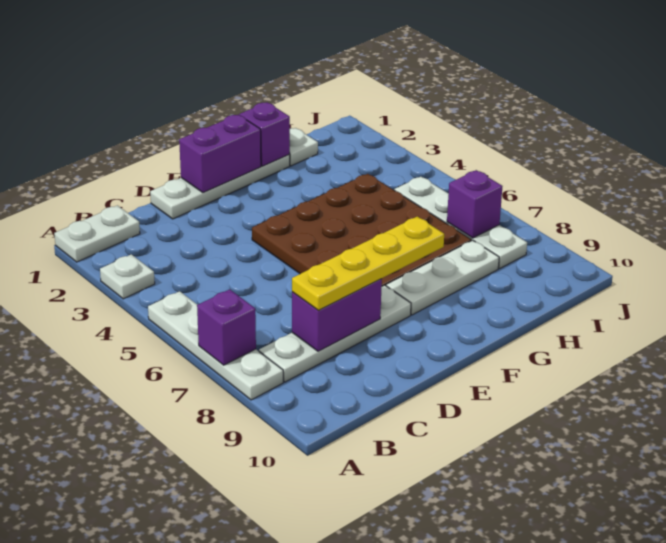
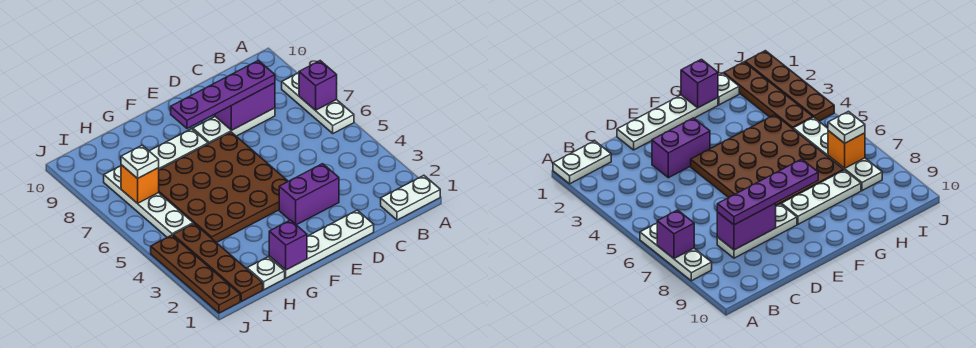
white 1x1 plate [100,254,155,299] -> white 1x1 plate moved to [121,145,159,179]
white 1x4 plate [148,291,283,400] -> white 1x3 plate [282,73,354,133]
white 1x4 plate [259,285,411,382] -> white 1x3 plate [193,108,275,144]
yellow 1x4 plate [292,216,444,311] -> purple 1x4 plate [171,61,275,128]
purple 1x2 brick [179,115,261,192] -> purple 1x2 brick moved to [279,164,339,225]
none -> brown 1x4 plate [173,224,263,301]
purple 1x1 brick [447,170,503,238] -> orange 1x1 brick [121,165,159,204]
none -> brown 1x4 plate [151,235,240,313]

